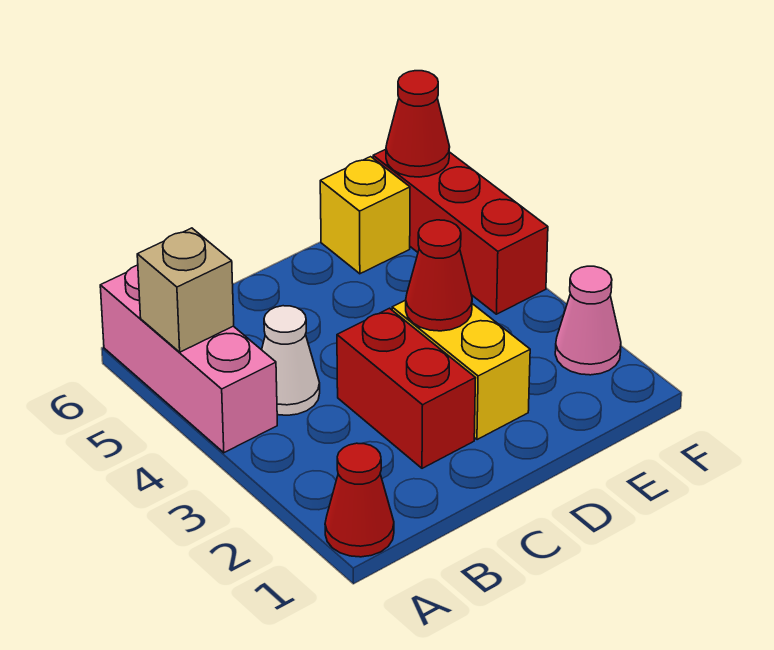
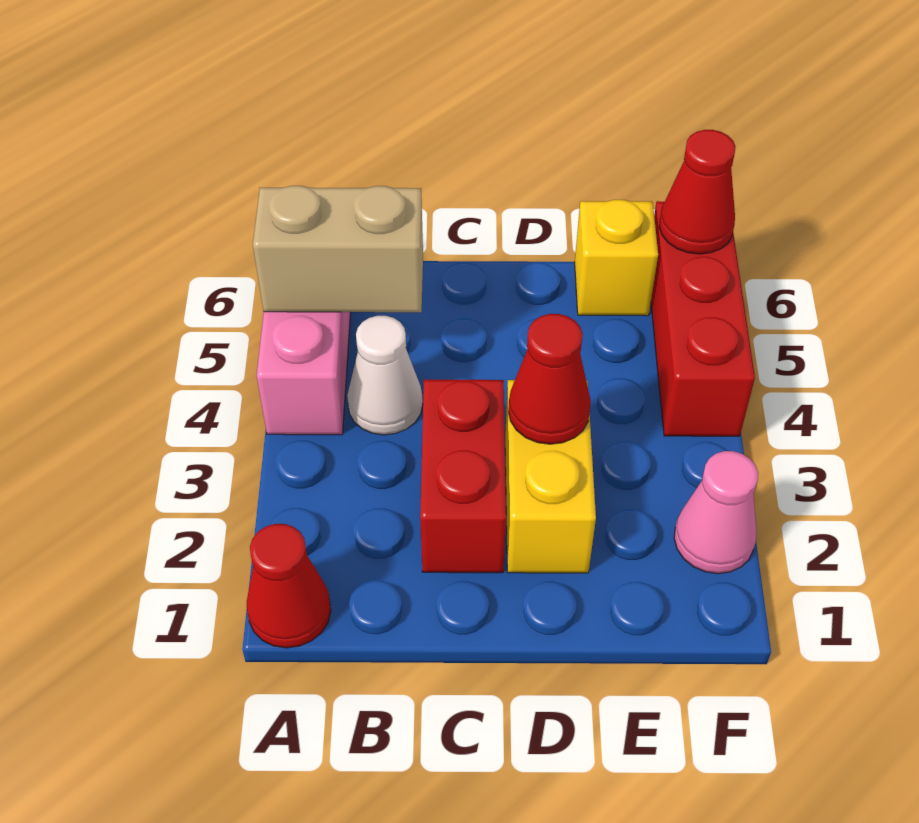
tan 1x1 brick [137,228,234,352] -> tan 1x2 brick [253,186,423,312]

